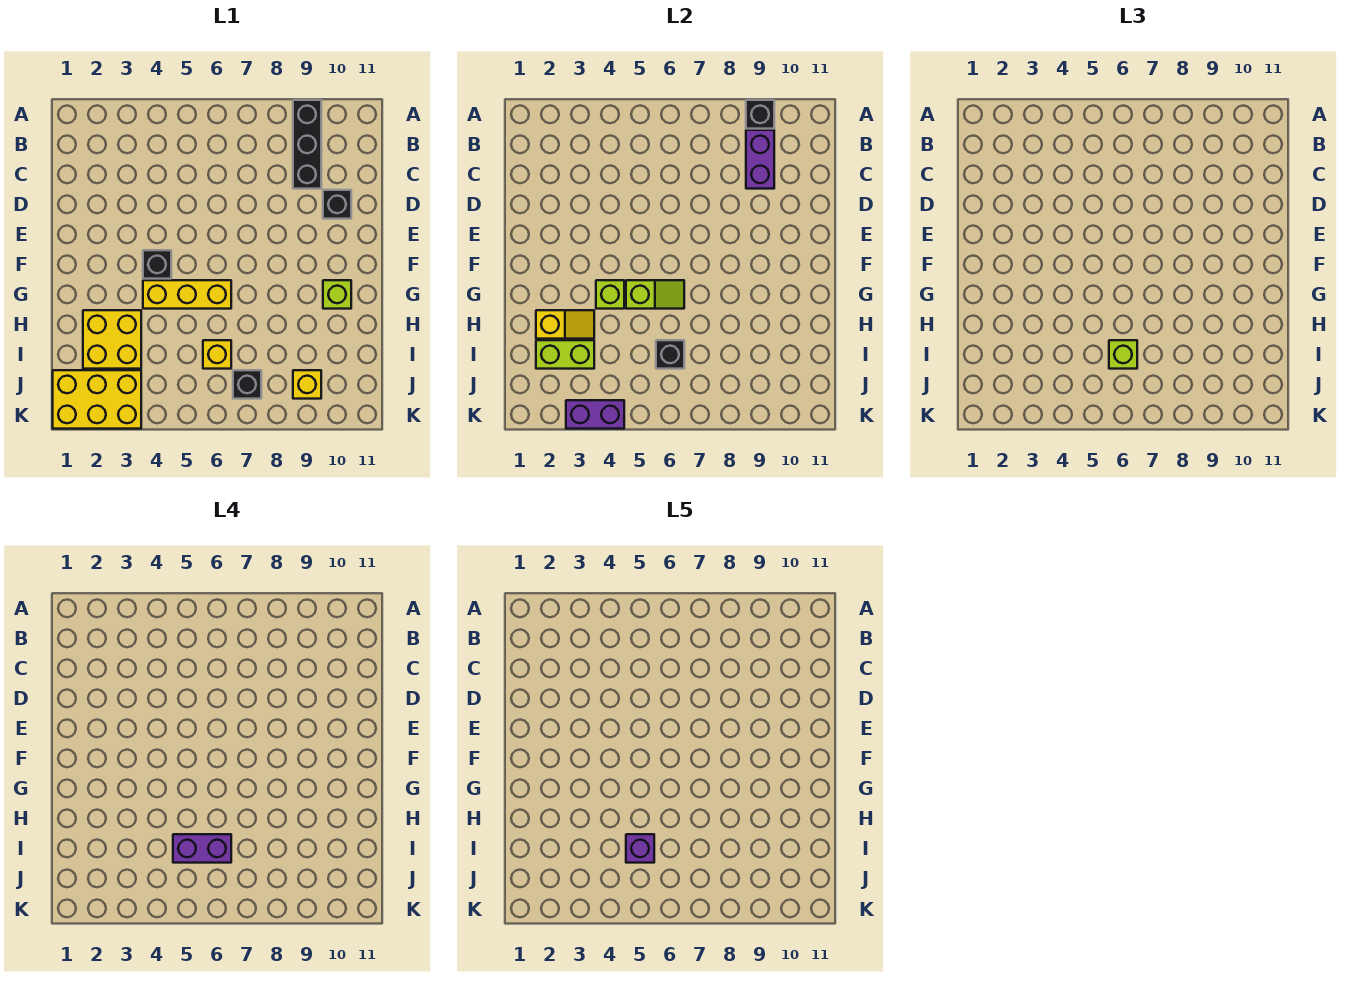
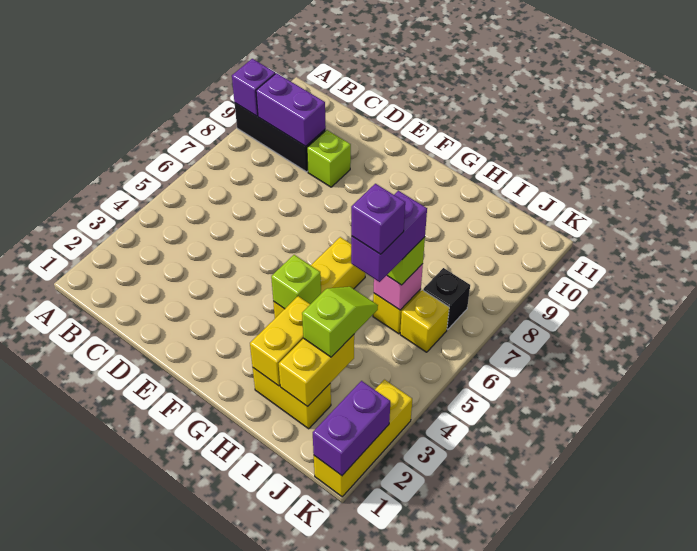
black 1x1 brick [746,100,774,129] -> purple 1x1 brick [232,59,275,116]
black 1x1 brick [323,190,351,219] -> none
black 1x1 brick [143,250,171,279] -> none
lime 1x2 slope [626,280,684,309] -> lime 1x2 slope moved to [302,287,378,357]
lime 1x1 brick [323,280,351,309] -> lime 1x1 brick moved to [307,130,351,187]
yellow 2x2 brick [83,310,141,369] -> yellow 1x2 brick [253,368,331,429]
yellow 1x2 slope [536,310,594,339] -> yellow 1x2 brick [250,296,310,386]
lime 1x2 brick [536,340,594,369] -> yellow 1x2 brick [279,335,354,407]
black 1x1 brick [656,340,684,369] -> pink 1x1 brick [374,264,423,310]
yellow 2x3 brick [53,370,141,429] -> yellow 1x3 brick [314,380,412,497]
yellow 1x1 brick [293,370,321,399] -> yellow 1x1 brick moved to [400,290,449,352]
purple 1x2 brick [566,400,624,429] -> purple 1x2 brick moved to [313,381,390,476]

